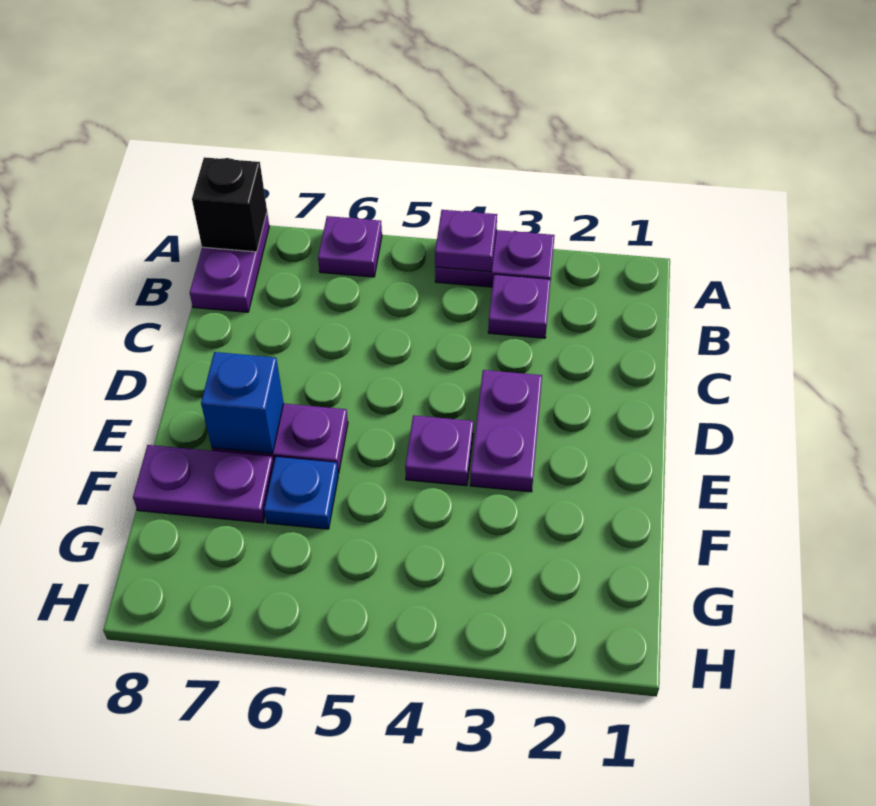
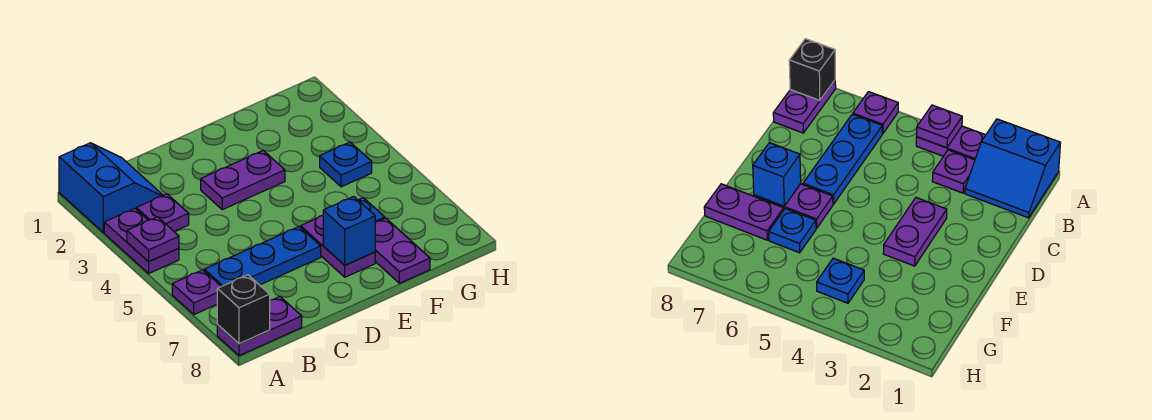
none -> blue 2x2 slope [59,143,163,232]
none -> blue 1x3 plate [204,227,321,287]
purple 1x1 plate [405,415,474,486] -> none
none -> blue 1x1 plate [320,142,372,187]

